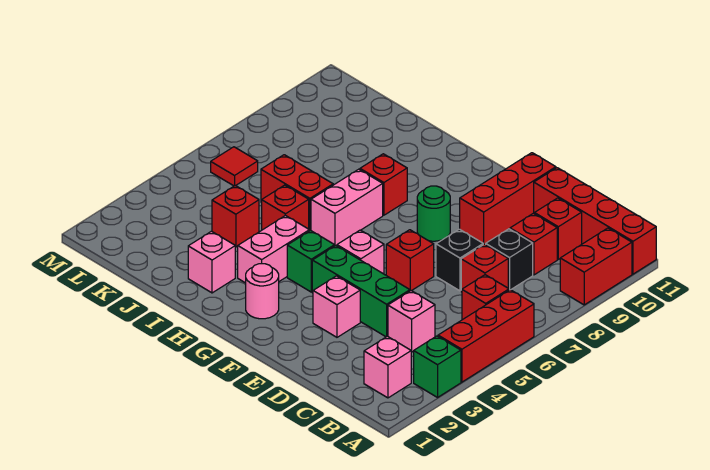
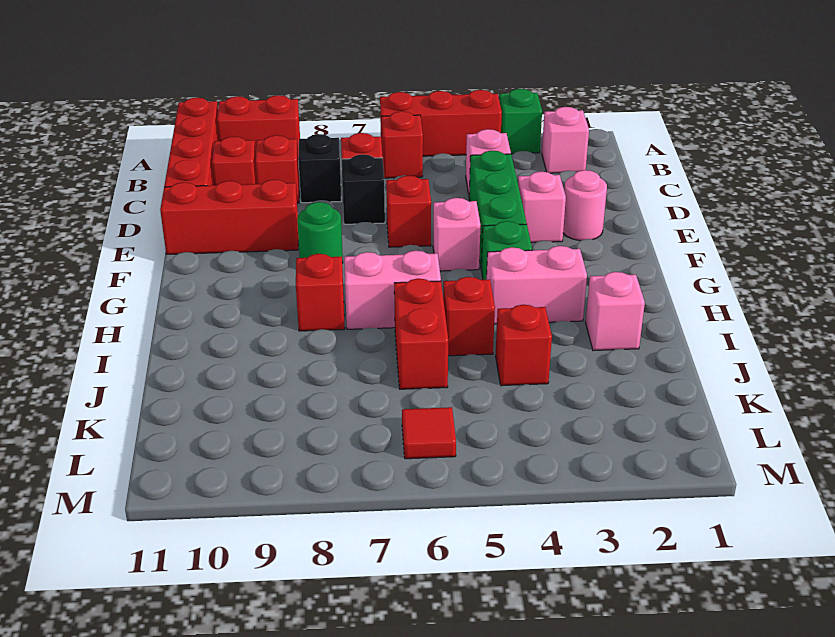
pink 1x1 round brick [246,264,279,319] -> pink 1x1 round brick moved to [563,170,607,241]

